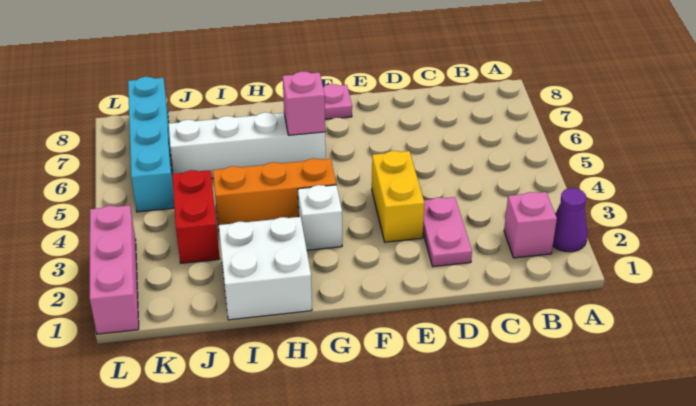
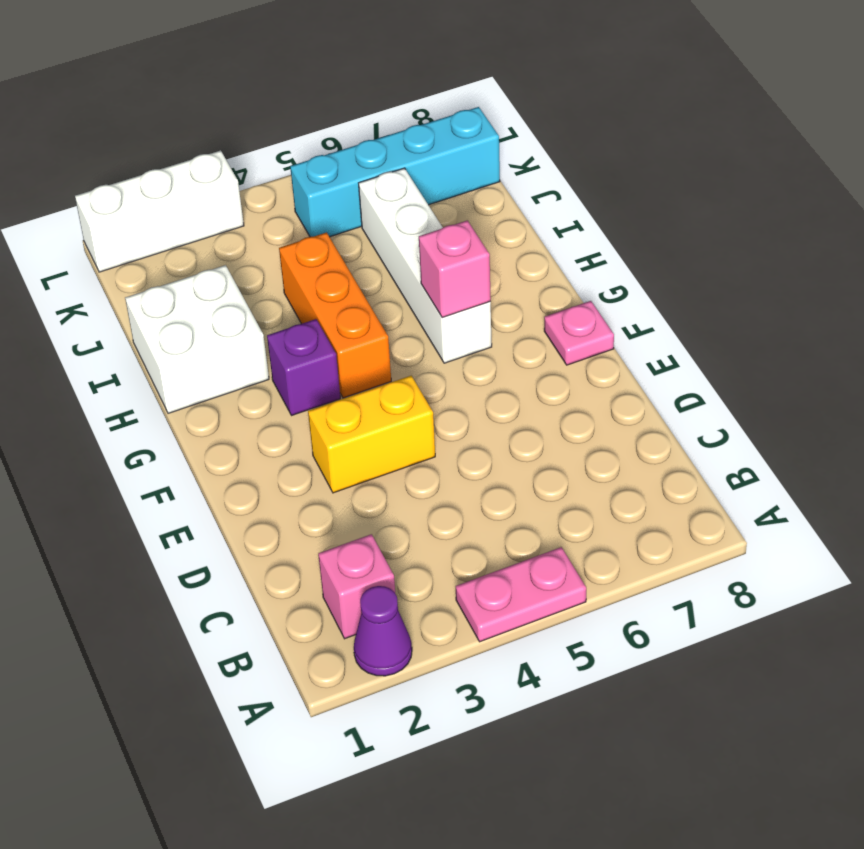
pink 1x2 plate [423,197,472,267] -> pink 1x2 plate moved to [456,547,586,642]
white 1x1 brick [298,185,342,250] -> purple 1x1 brick [267,319,340,415]
red 1x2 brick [172,170,220,263] -> none
pink 1x3 brick [90,205,139,334] -> white 1x3 brick [75,150,244,272]

